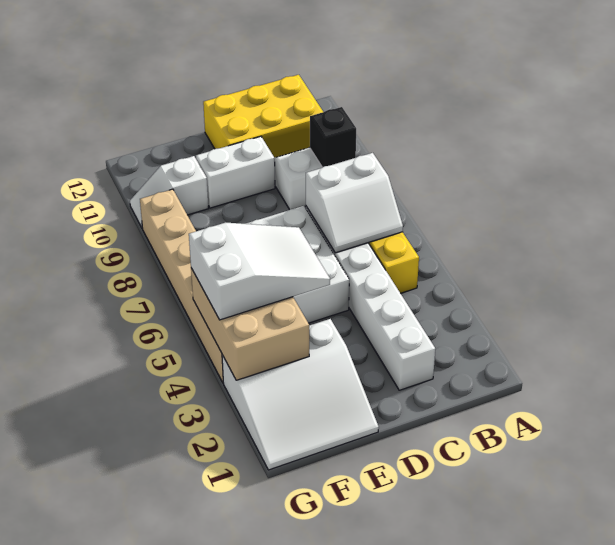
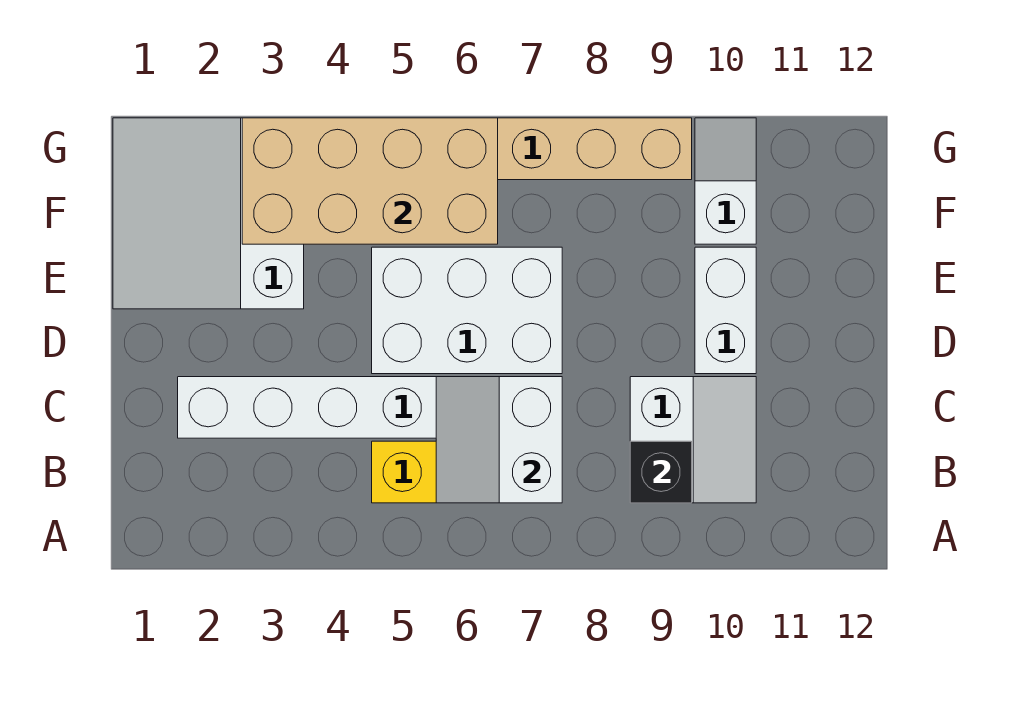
yellow 2x3 brick [203,75,323,158] -> none
white 2x3 slope [189,223,330,320] -> none
tan 2x3 brick [191,268,309,380] -> tan 2x4 brick [242,118,498,244]

